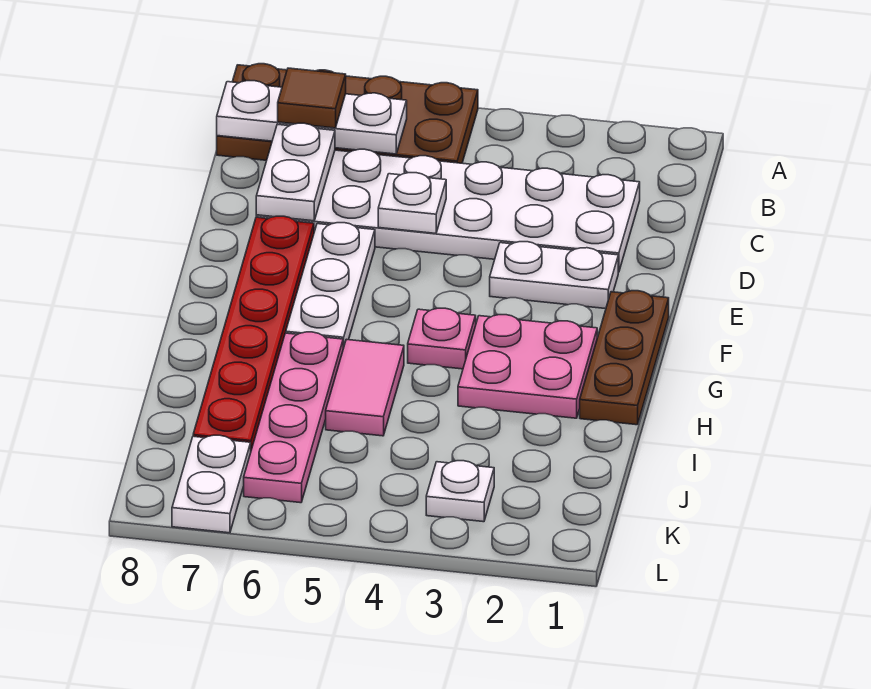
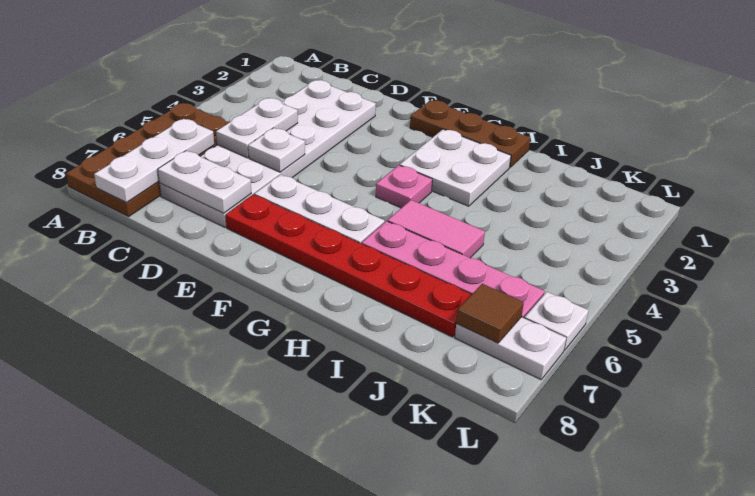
brown 1x1 tile [278,68,346,128] -> brown 1x1 tile moved to [456,284,524,343]
white 1x2 plate [490,242,618,309] -> white 1x2 plate moved to [216,98,298,158]
pink 2x2 plate [458,315,597,418] -> white 2x2 plate [400,129,511,206]
white 1x1 plate [426,461,494,522] -> white 1x1 plate moved to [525,292,589,350]

